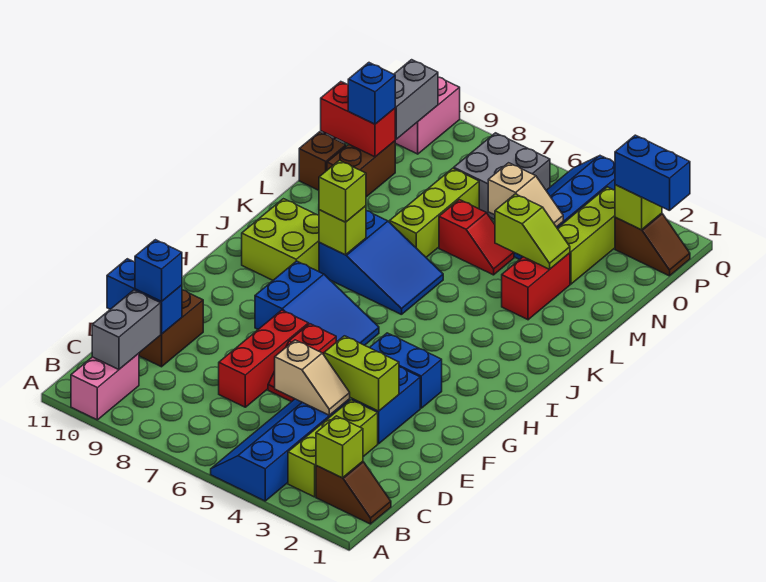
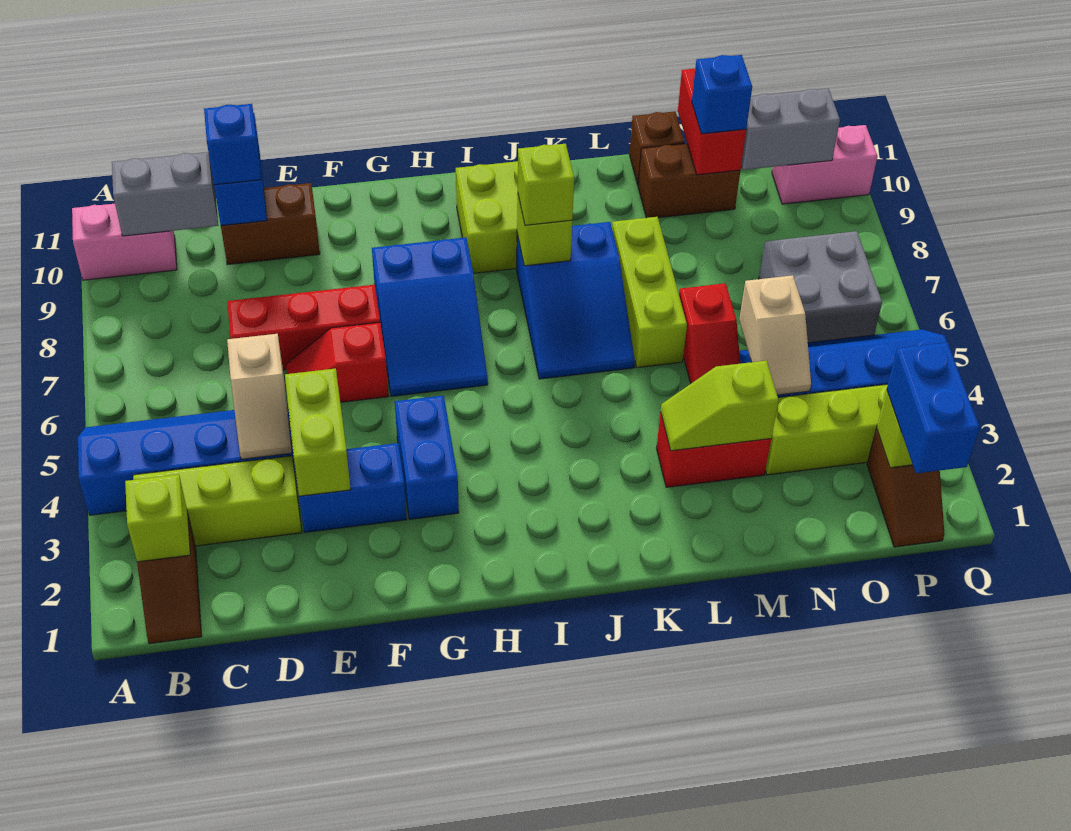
lime 1x3 brick [390,168,479,257] -> lime 1x3 brick turned to [612,217,687,368]
lime 1x2 slope [495,194,570,269] -> lime 1x2 slope turned to [661,361,779,451]

